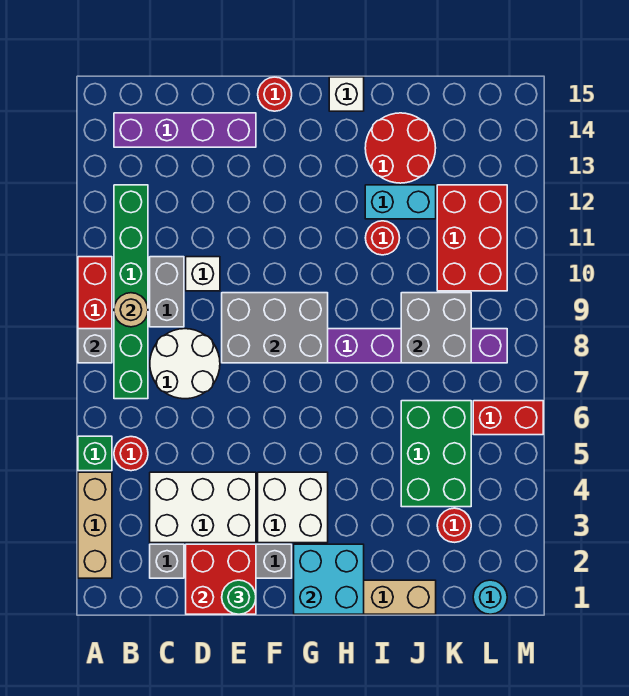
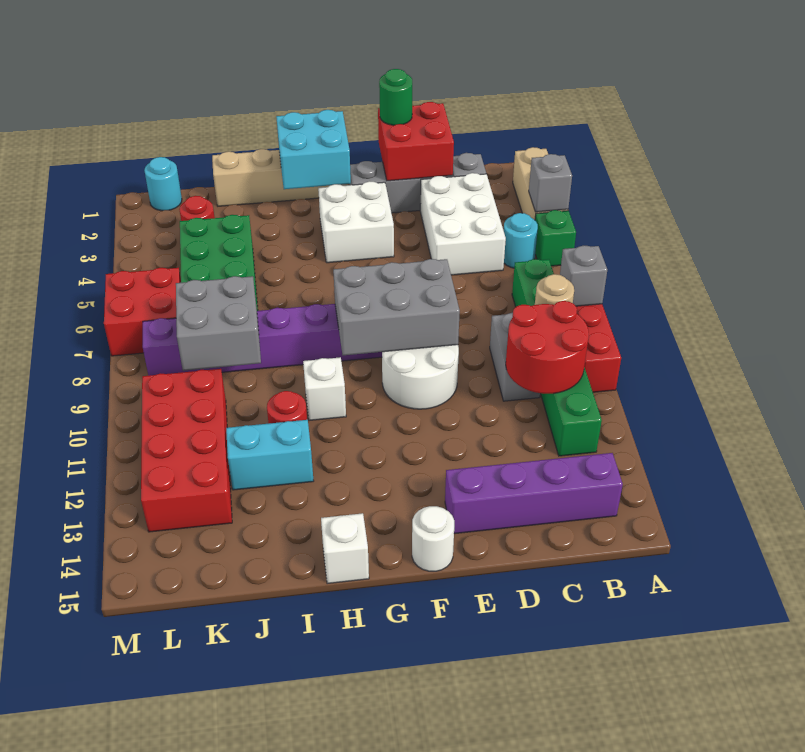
none -> grey 1x1 brick [529,154,572,212]
red 1x1 round brick [114,437,148,471] -> cyan 1x1 round brick [504,213,538,268]
white 2x3 brick [150,472,256,543] -> white 2x3 brick turned to [420,173,506,275]
white 2x2 round brick [150,329,220,399] -> white 2x2 round brick moved to [382,345,459,409]
white 1x1 brick [186,257,220,291] -> white 1x1 brick moved to [303,357,346,421]
red 1x1 round brick [258,77,292,111] -> white 1x1 round brick [412,506,454,571]
red 2x2 round brick [365,113,436,183] -> red 2x2 round brick moved to [506,301,589,394]
red 2x3 brick [437,185,507,291] -> red 2x4 brick [141,369,232,532]
red 1x2 brick [473,401,543,435] -> red 2x2 brick [104,268,181,356]

